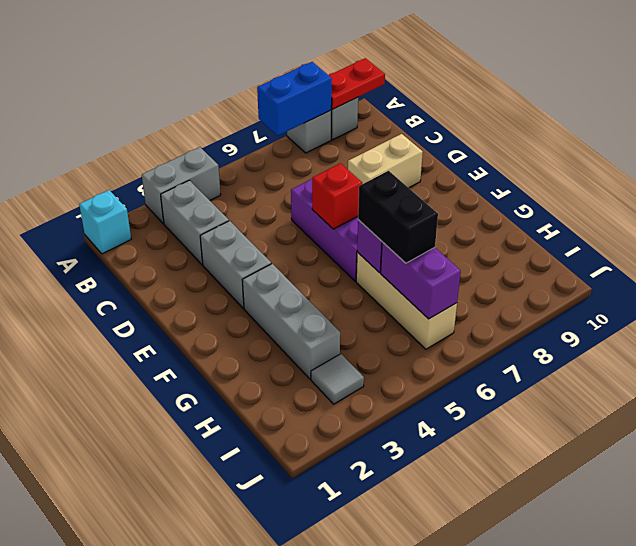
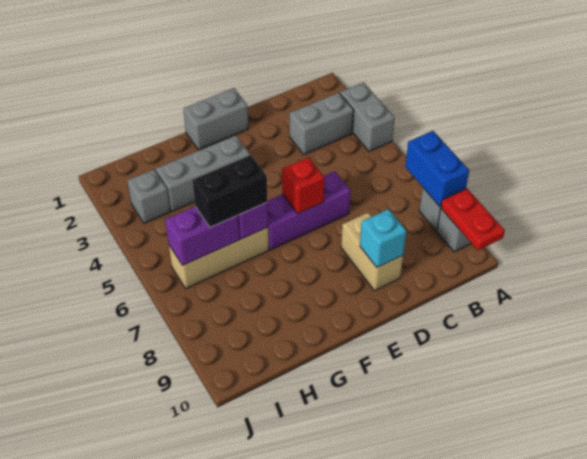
cyan 1x1 brick [79,190,131,254] -> cyan 1x1 brick moved to [360,209,406,267]
grey 1x2 brick [200,221,271,308] -> grey 1x2 brick moved to [183,88,248,150]
grey 1x1 tile [311,354,364,404] -> grey 1x1 brick [127,169,170,223]

